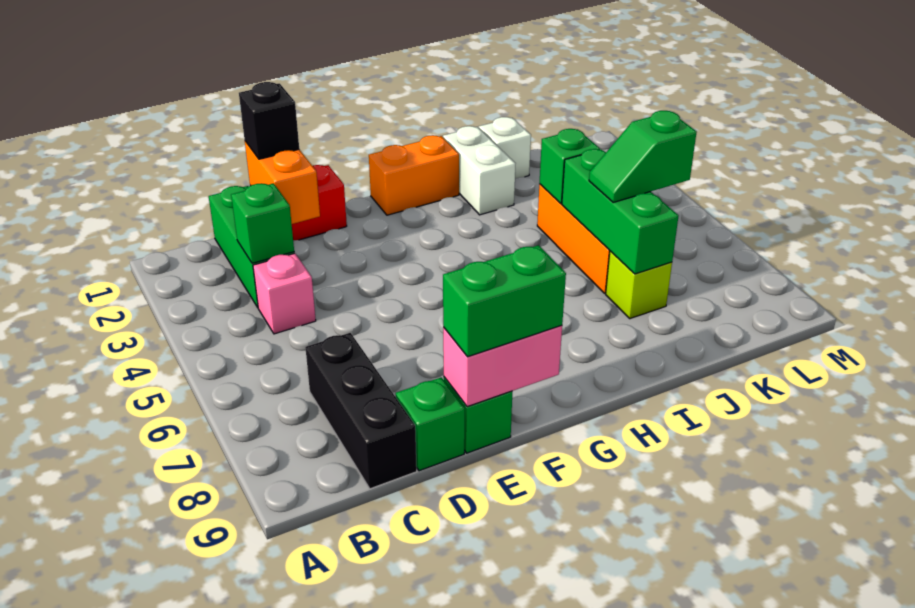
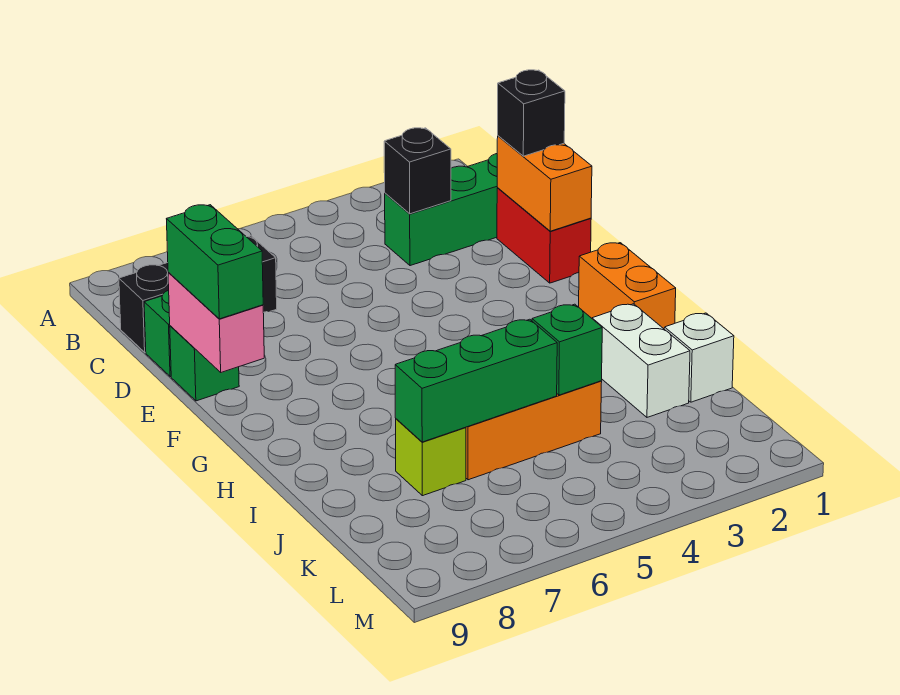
green 1x1 brick [231,183,294,263] -> black 1x1 brick [384,128,451,214]
pink 1x1 brick [253,253,316,334] -> none
orange 1x2 brick [245,141,320,224] -> orange 1x2 brick turned to [497,136,592,231]
white 1x2 brick [443,126,515,215] -> white 1x2 brick turned to [592,304,690,417]
green 1x2 slope [589,111,697,202] -> none

